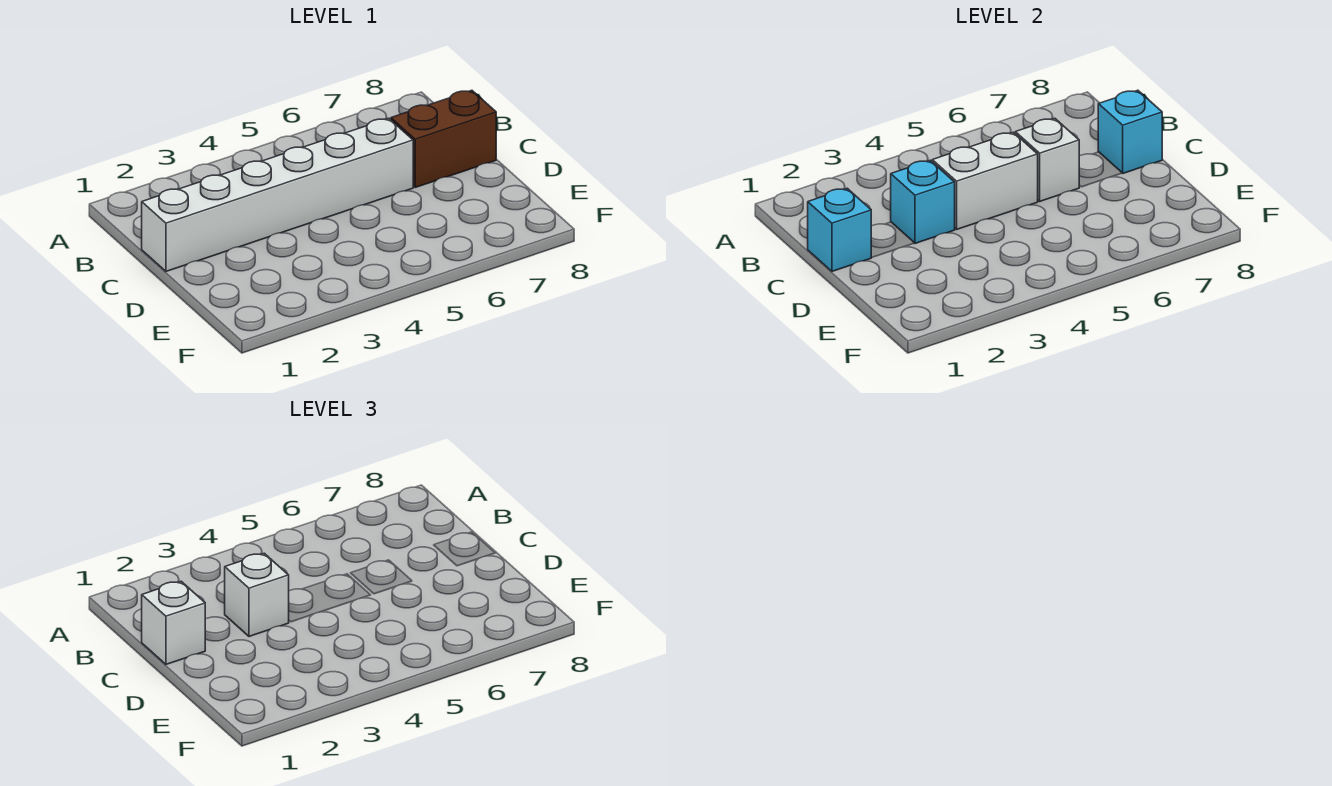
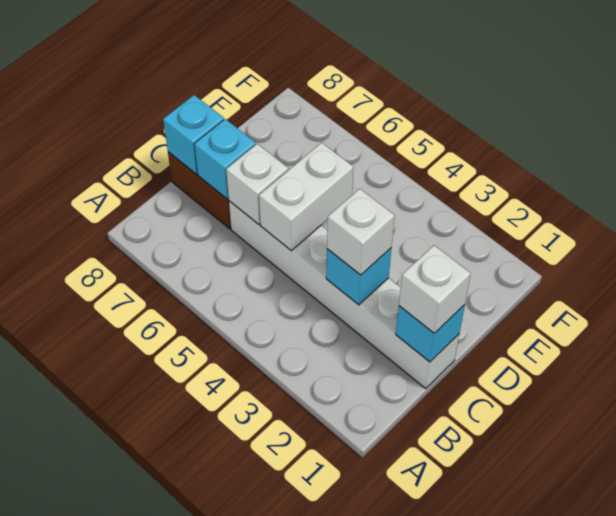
white 1x2 brick [932,132,1038,229] -> white 1x2 brick turned to [259,143,353,251]
none -> cyan 1x1 brick [194,119,256,199]

